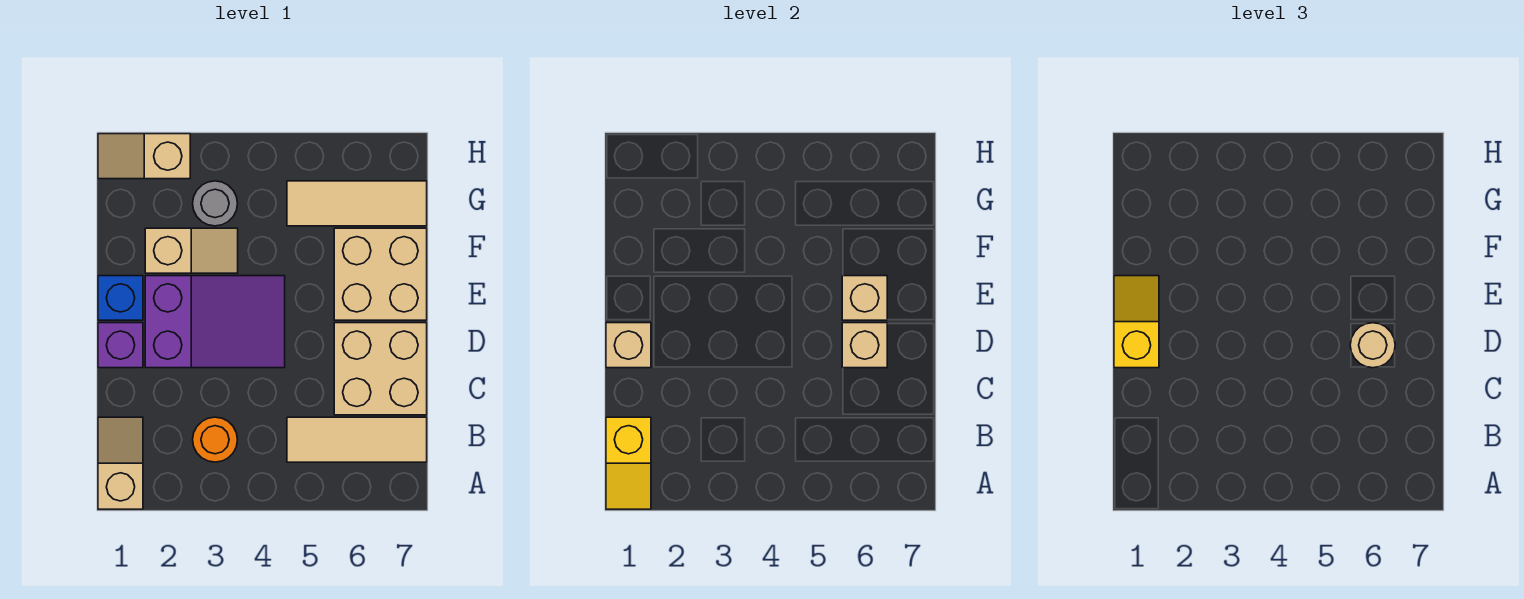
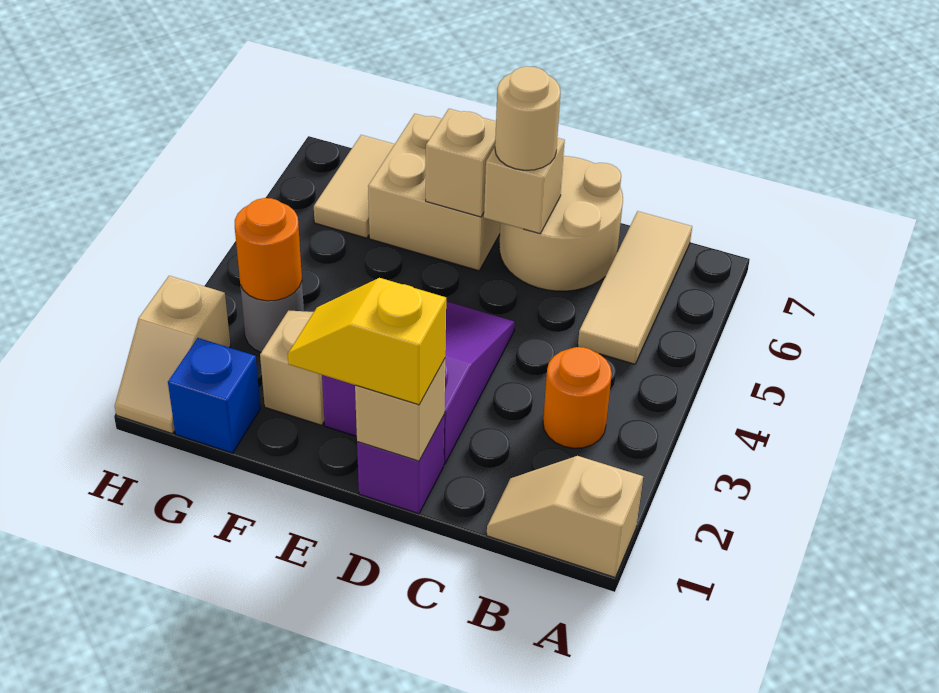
yellow 1x2 slope [606,417,651,509] -> none
tan 2x2 brick [334,323,427,415] -> tan 2x2 round brick [499,156,623,291]
blue 1x1 brick [98,276,143,320] -> blue 1x1 brick moved to [168,338,260,453]
none -> orange 1x1 round brick [235,198,302,301]
tan 1x3 tile [287,181,427,226] -> tan 1x2 tile [314,135,395,238]

